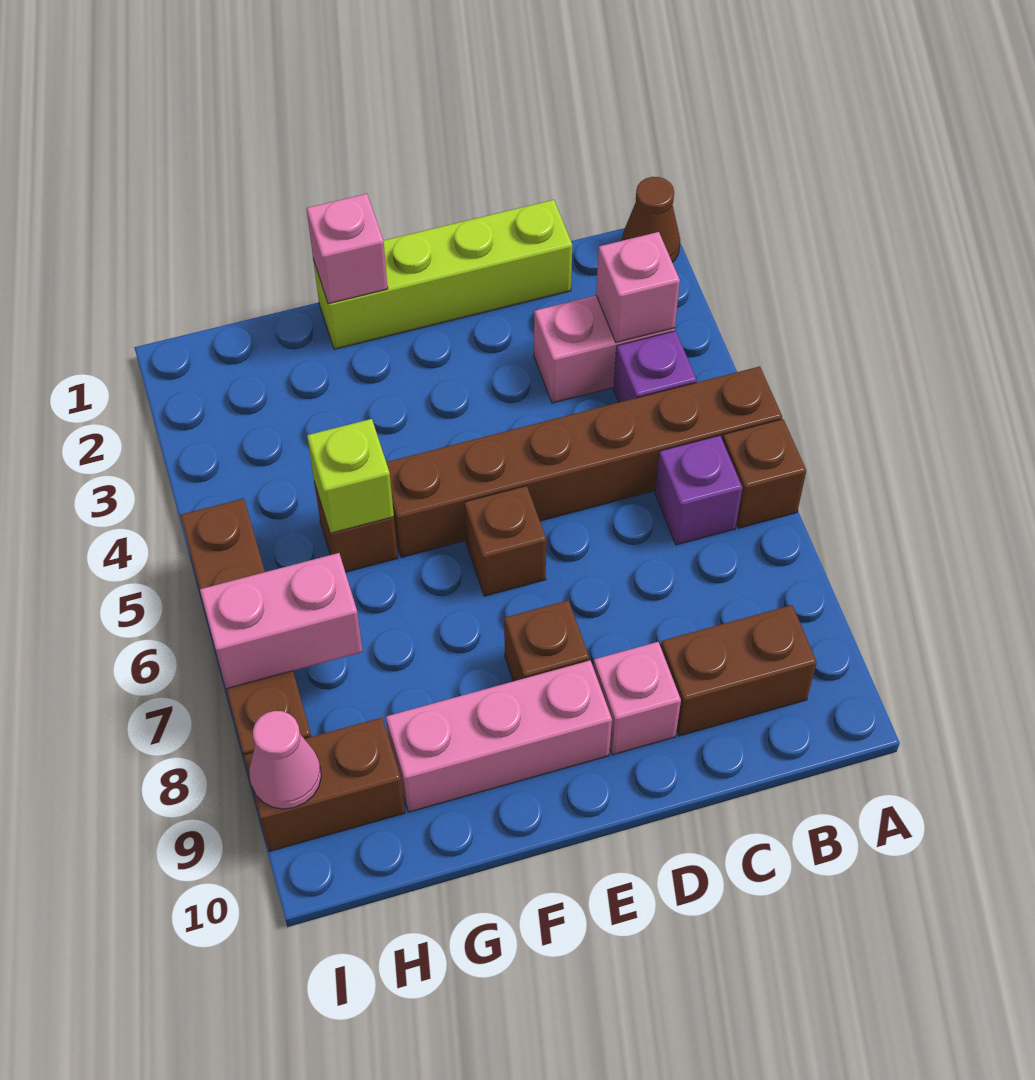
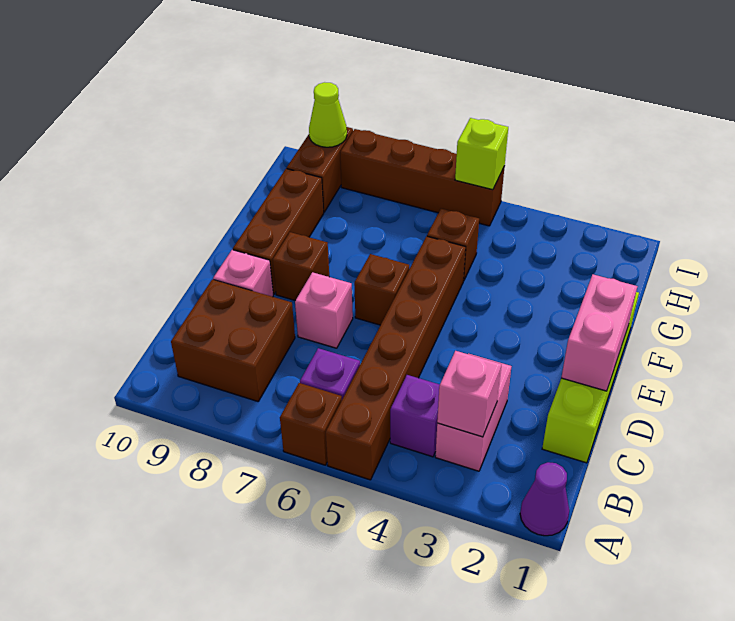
brown 1x1 cone [622,177,680,262] -> purple 1x1 cone [520,462,569,536]
brown 1x2 brick [661,605,817,736] -> brown 2x2 brick [171,279,295,401]
pink 1x3 brick [386,660,612,812] -> brown 1x3 brick [233,169,324,294]
pink 1x1 brick [306,194,388,304] -> pink 1x1 brick moved to [295,272,353,348]
lime 1x1 brick [307,419,394,533] -> lime 1x1 brick moved to [455,118,508,190]
pink 1x2 brick [200,553,363,689] -> pink 1x2 brick moved to [561,274,637,391]
pink 1x1 cone [249,711,321,809] -> lime 1x1 cone [309,82,347,147]

